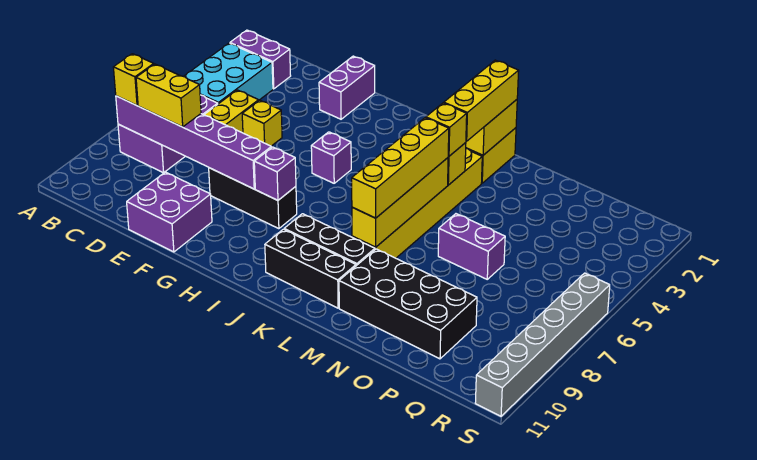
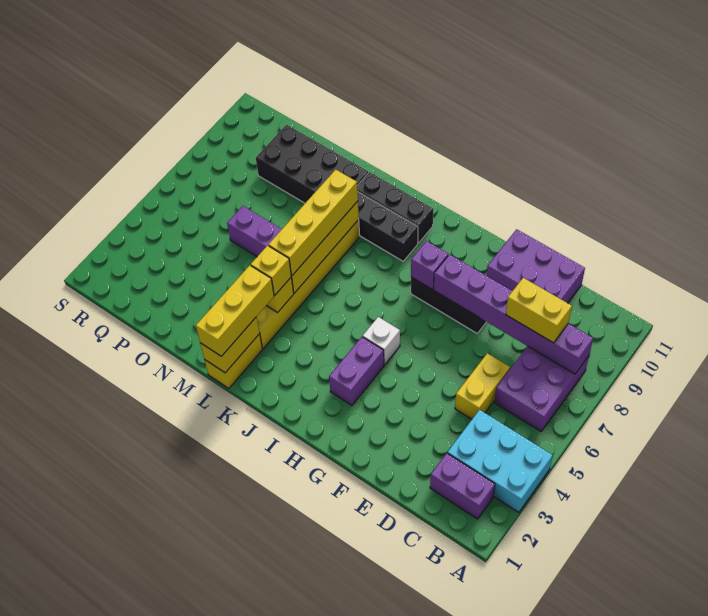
cyan 2x3 brick [184,43,273,104] -> cyan 2x3 brick turned to [447,410,553,513]
yellow 1x1 brick [113,54,154,105] -> none
yellow 1x1 brick [242,100,282,146] -> none
purple 2x2 brick [127,172,212,252] -> purple 2x3 brick [487,229,585,303]
purple 1x2 brick [319,56,375,119] -> purple 1x2 brick moved to [329,337,384,405]
purple 1x1 brick [311,132,351,183] -> white 1x1 brick [363,317,400,365]
grey 1x6 brick [475,273,610,416] -> none

